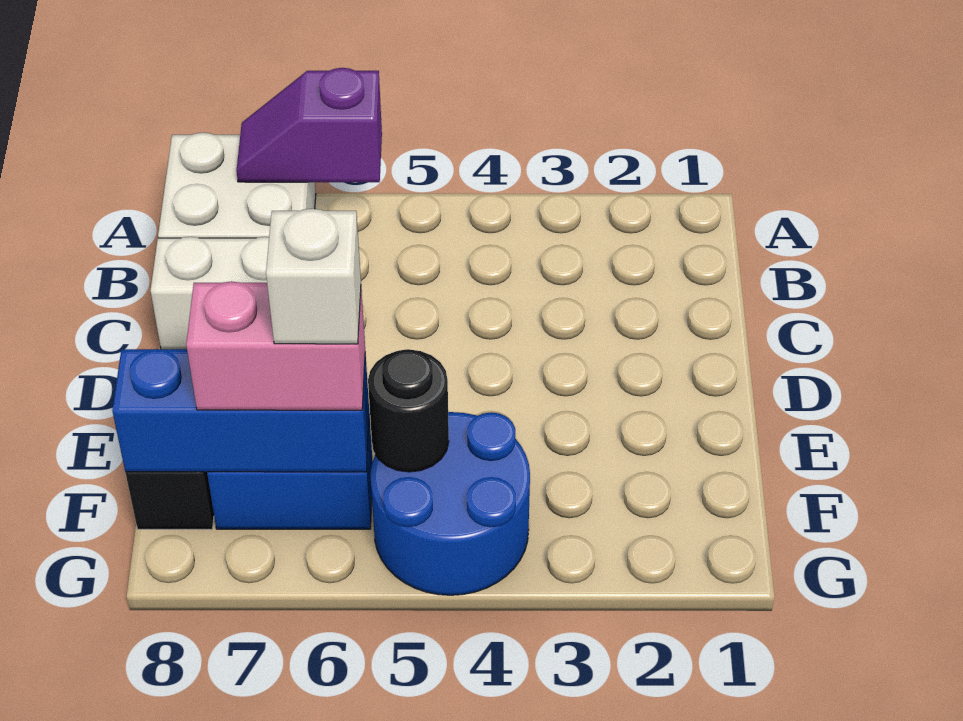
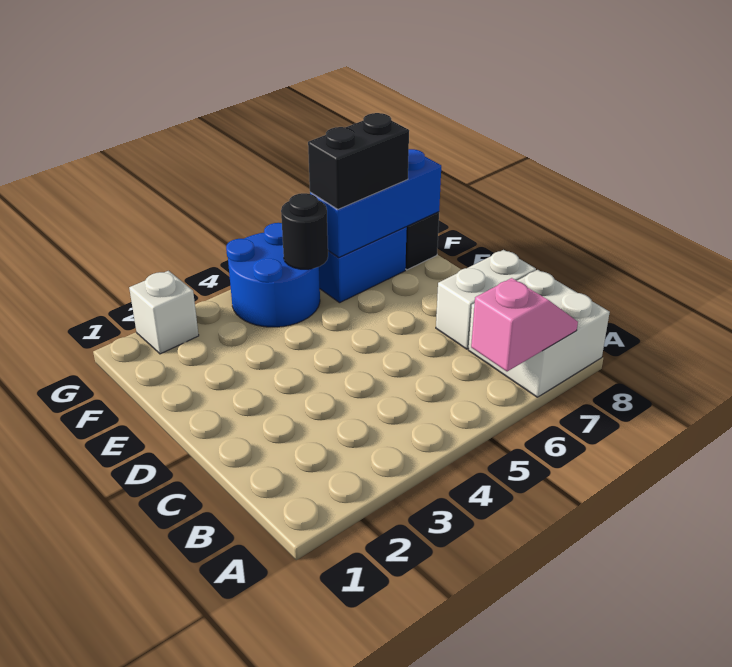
purple 1x2 slope [237,68,382,182] -> pink 1x2 slope [471,278,578,371]
pink 1x2 brick [186,281,365,410] -> black 1x2 brick [308,113,409,209]
white 1x1 brick [266,209,361,344] -> white 1x1 brick moved to [129,271,199,354]

